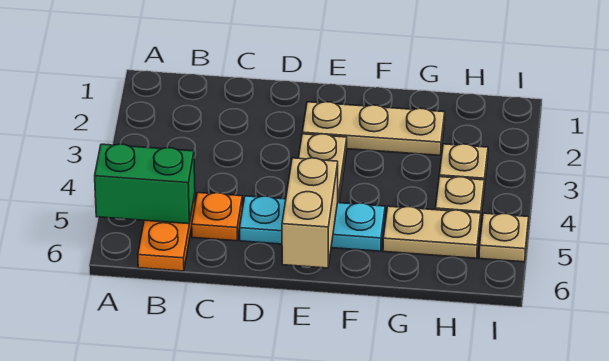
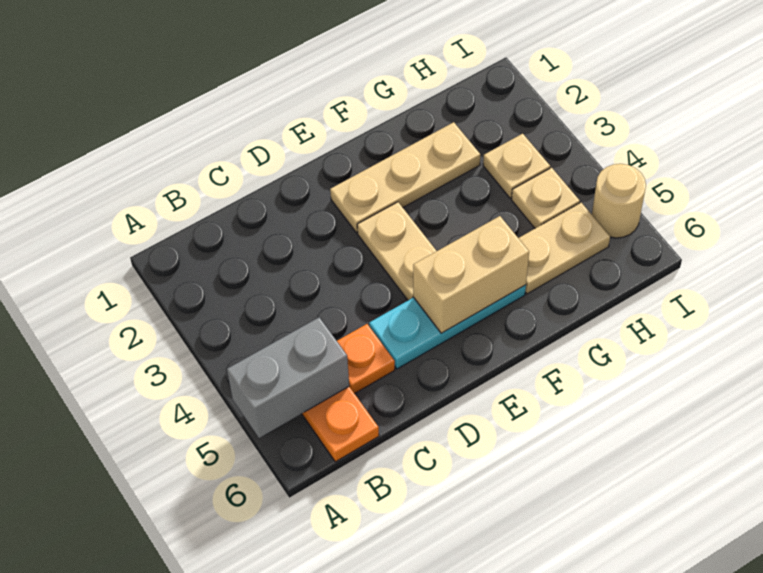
green 1x2 brick [95,144,195,224] -> grey 1x2 brick [227,317,349,438]
tan 1x2 brick [282,158,338,268] -> tan 1x2 brick turned to [413,216,529,333]
tan 1x1 plate [479,213,529,262] -> tan 1x1 round brick [592,164,646,238]

